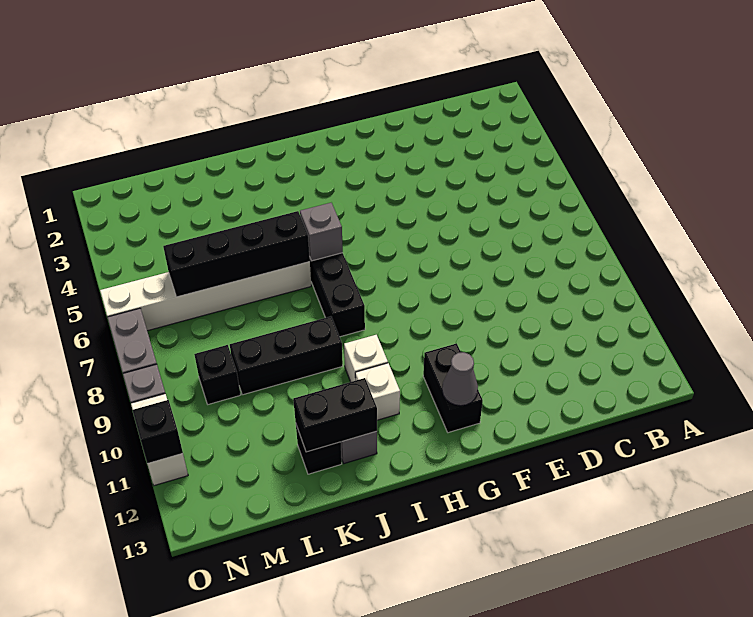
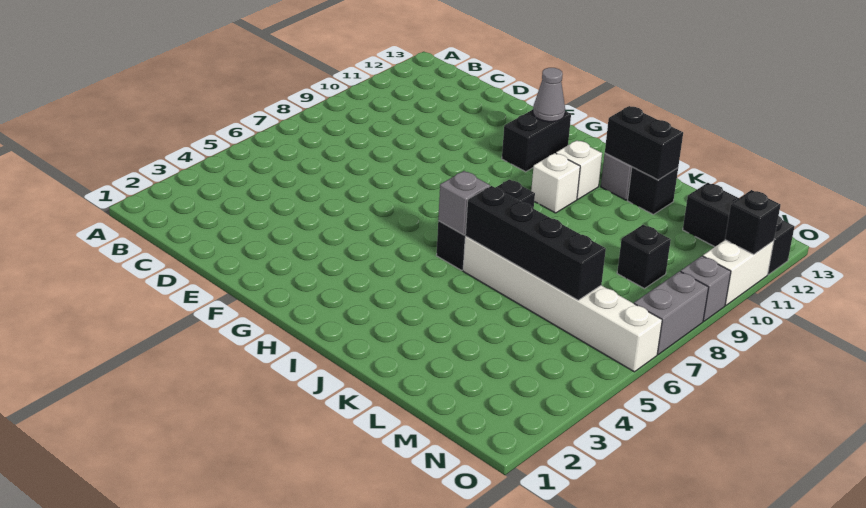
black 1x3 brick [230,316,343,395] -> black 1x3 brick moved to [683,183,795,275]

